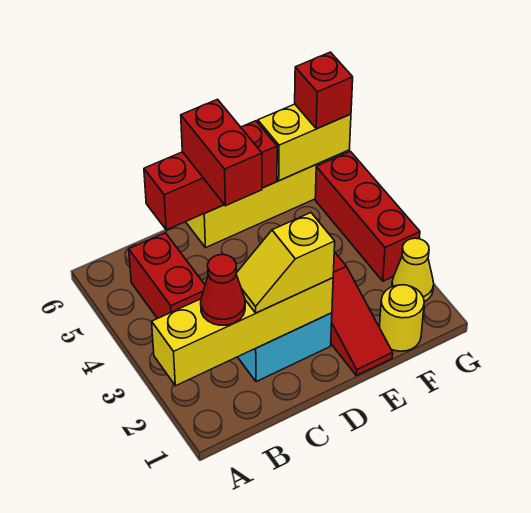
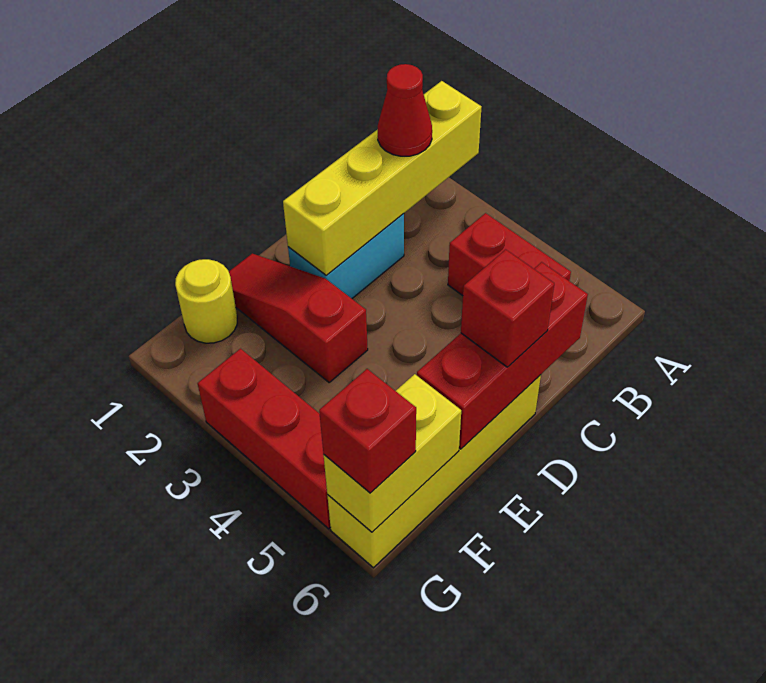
yellow 1x2 slope [236,213,335,313] -> none
red 1x2 brick [181,99,262,206] -> red 1x1 brick [461,250,554,367]
yellow 1x1 cone [392,238,434,302] -> none

